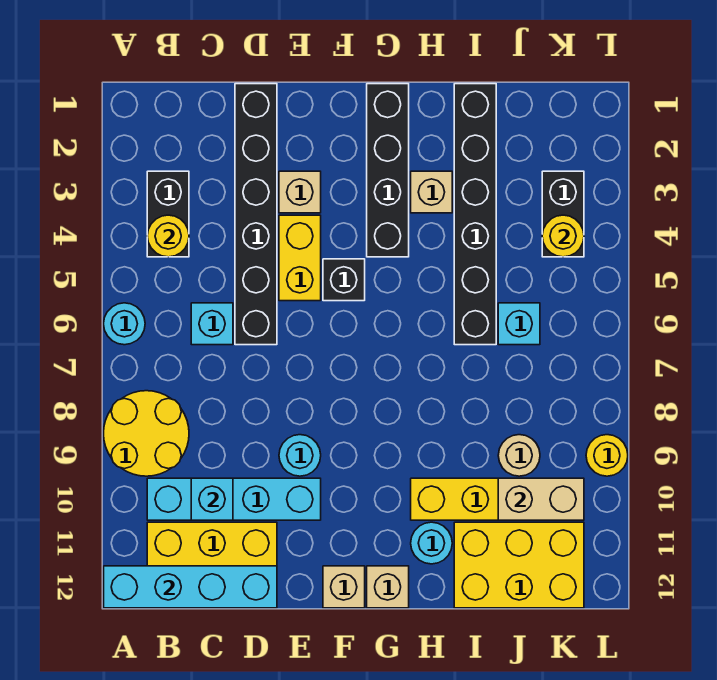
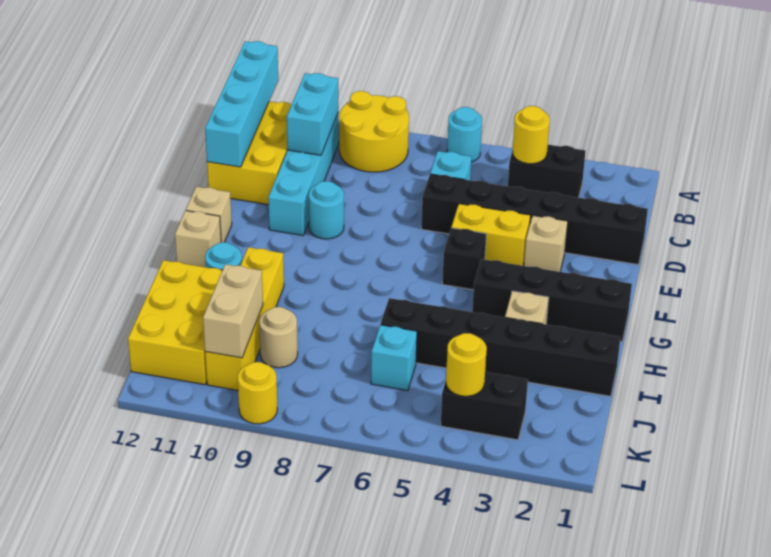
cyan 1x1 brick [191,478,233,520] -> cyan 1x2 brick [287,73,338,155]

